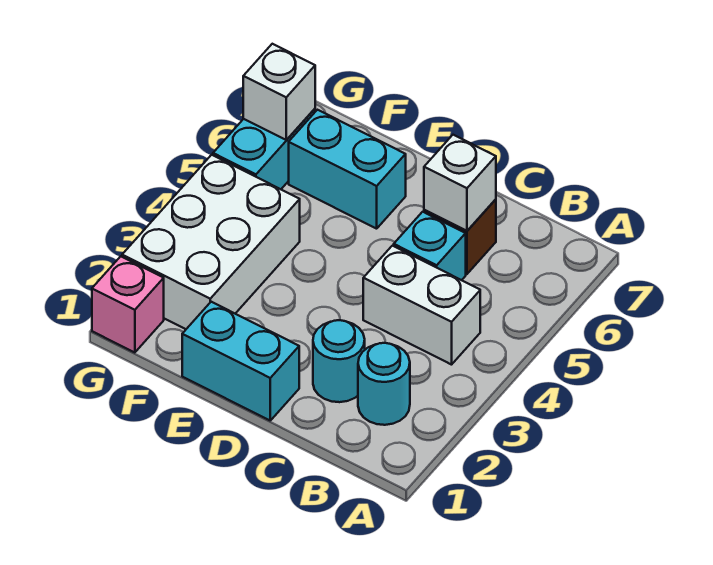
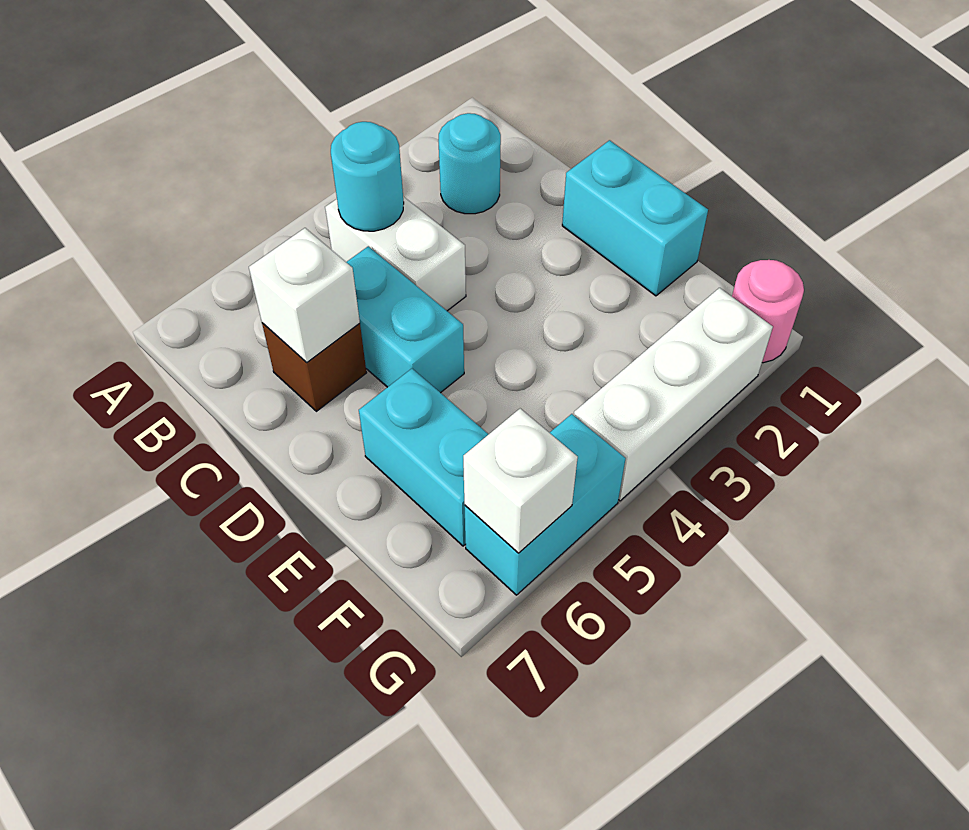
cyan 1x1 round brick [313,320,365,402] -> cyan 1x1 round brick moved to [331,122,404,231]
cyan 1x1 brick [394,212,466,280] -> cyan 1x2 brick [346,246,464,393]
white 2x3 brick [122,155,300,329] -> white 1x3 brick [574,288,773,501]
pink 1x1 brick [92,256,164,353] -> pink 1x1 round brick [732,260,804,363]

